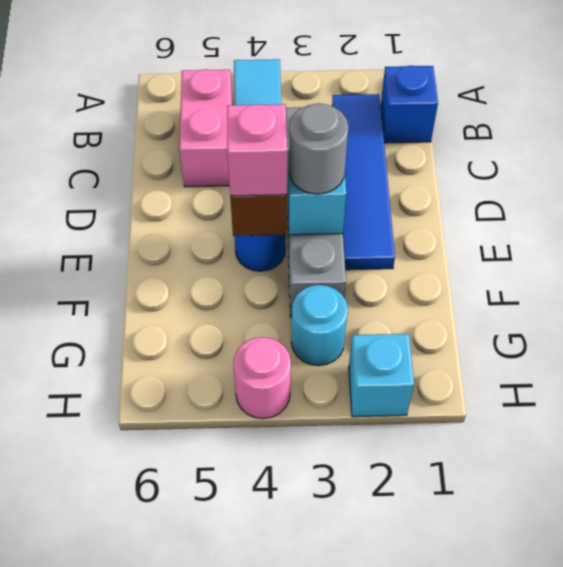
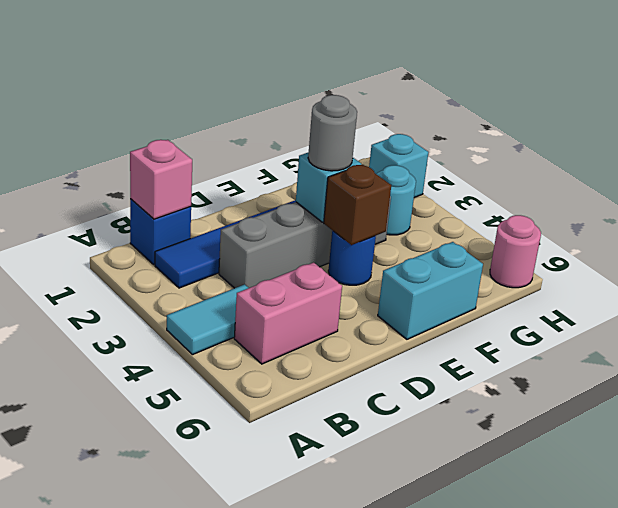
pink 1x1 brick [227,104,287,196] -> pink 1x1 brick moved to [130,140,192,219]
none -> cyan 1x2 brick [378,242,483,339]
pink 1x1 round brick [233,337,291,419] -> pink 1x1 round brick moved to [490,215,541,288]

